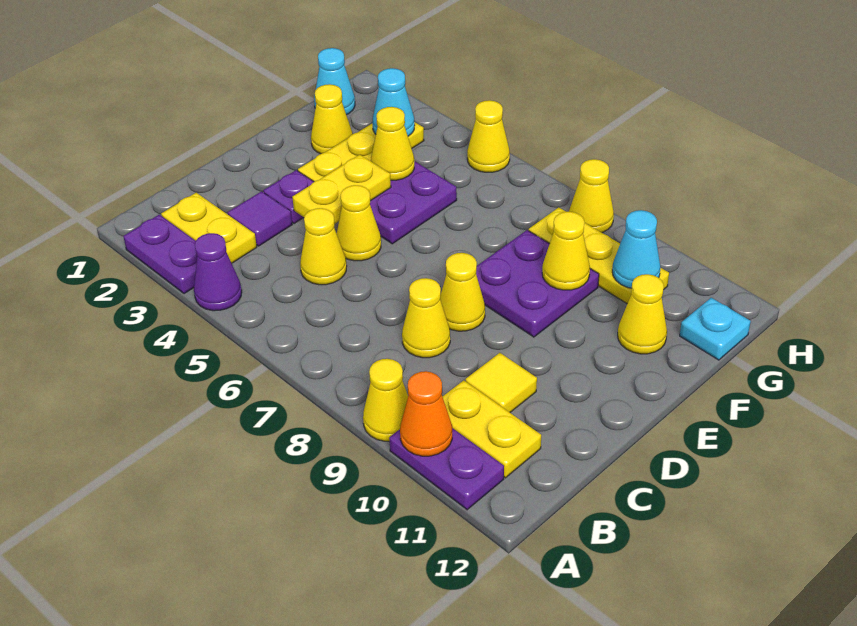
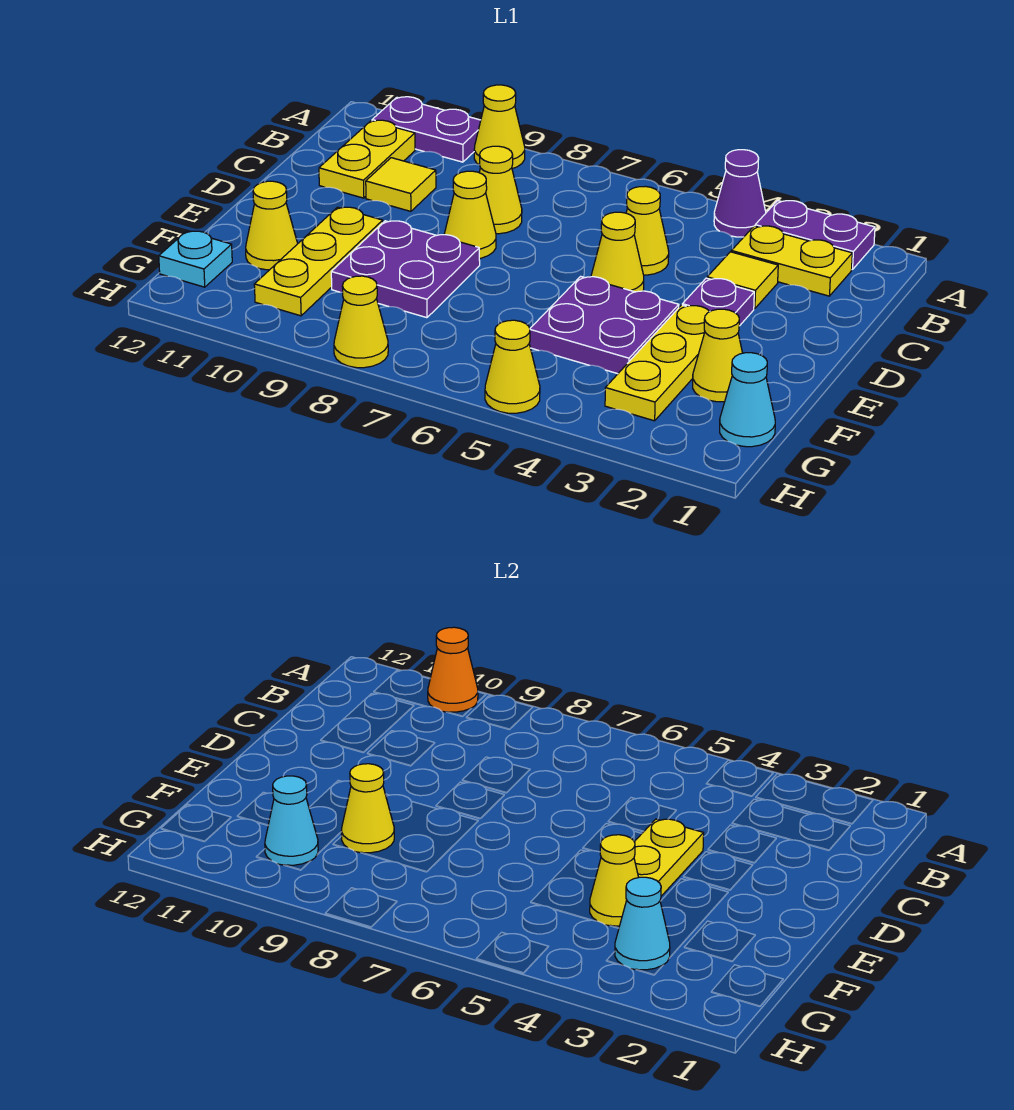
yellow 1x2 plate [443,380,541,478] -> yellow 1x2 plate turned to [319,120,415,198]
purple 1x1 tile [228,191,292,246] -> yellow 1x1 tile [707,252,778,309]
yellow 1x3 plate [529,207,669,304] -> yellow 1x3 plate turned to [254,207,383,316]

